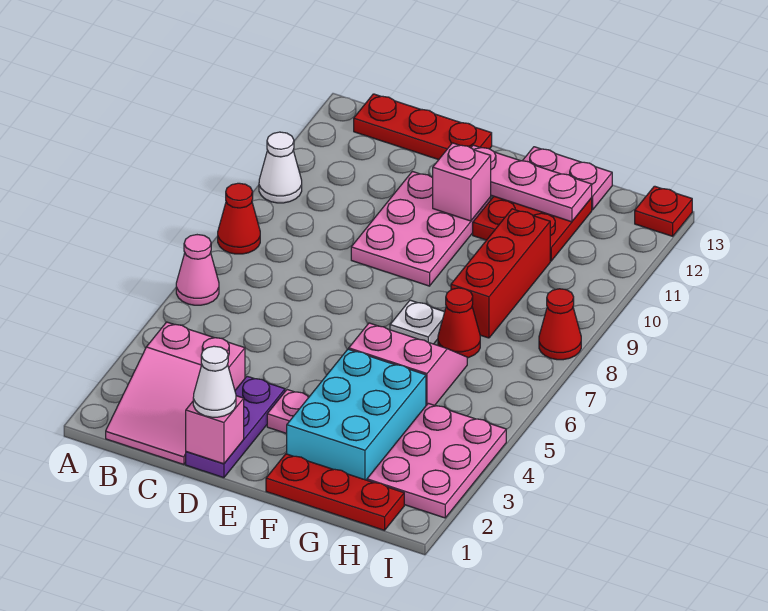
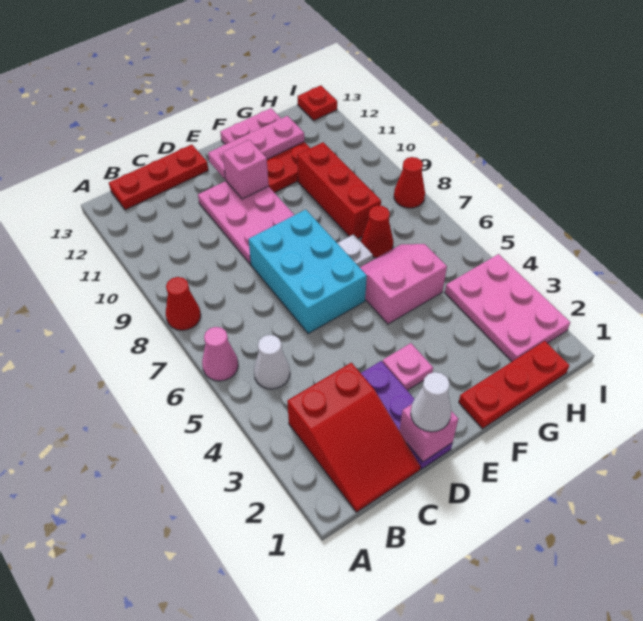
white 1x1 cone [259,132,302,203] -> white 1x1 cone moved to [254,335,290,389]
pink 2x3 slope [106,322,245,464] -> red 2x3 slope [287,363,420,512]
cyan 2x3 brick [287,349,426,480] -> cyan 2x3 brick moved to [249,210,367,334]

